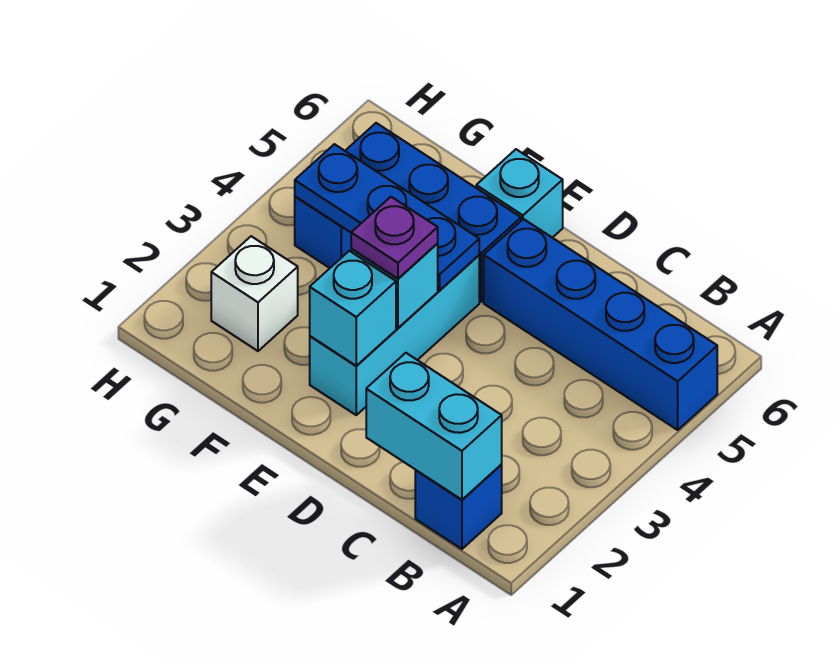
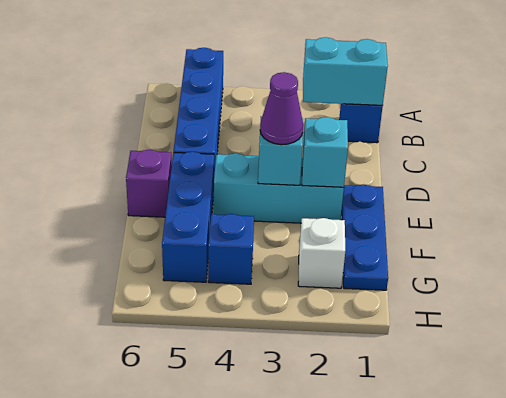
cyan 1x2 brick [366,353,502,500] -> cyan 1x2 brick turned to [303,37,388,105]
purple 1x1 plate [351,197,438,279] -> purple 1x1 cone [260,72,303,145]
blue 1x3 plate [295,144,479,290] -> blue 1x3 plate moved to [342,184,388,290]
cyan 1x1 brick [476,149,563,238] -> purple 1x1 brick [126,150,172,217]

